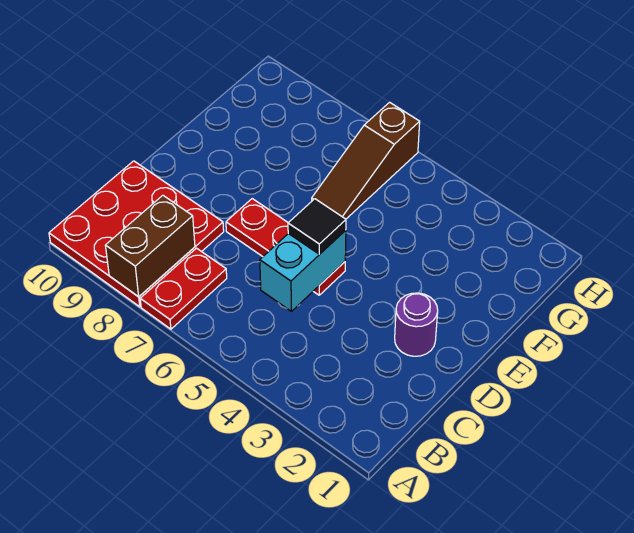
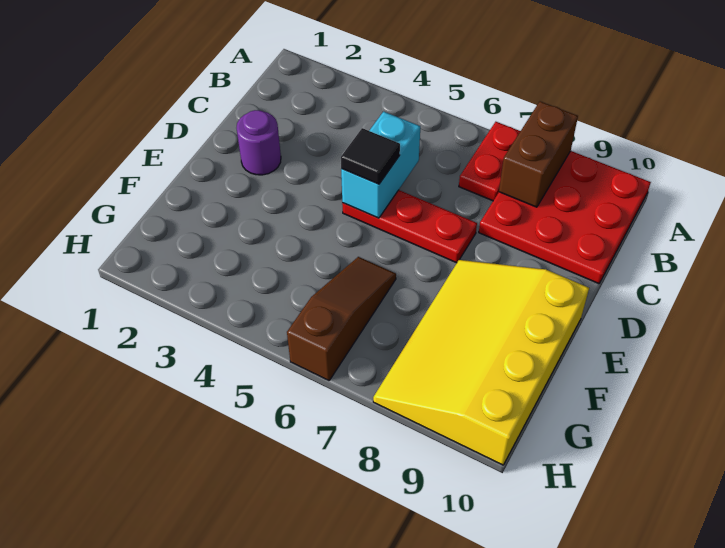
none -> yellow 3x4 slope [373,260,589,465]

